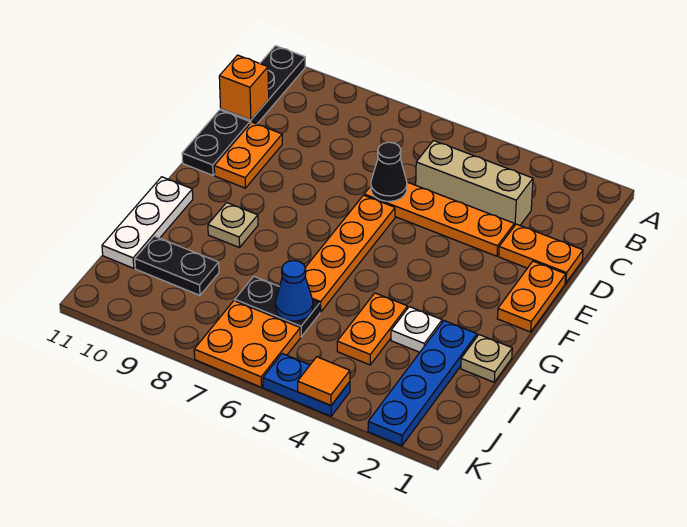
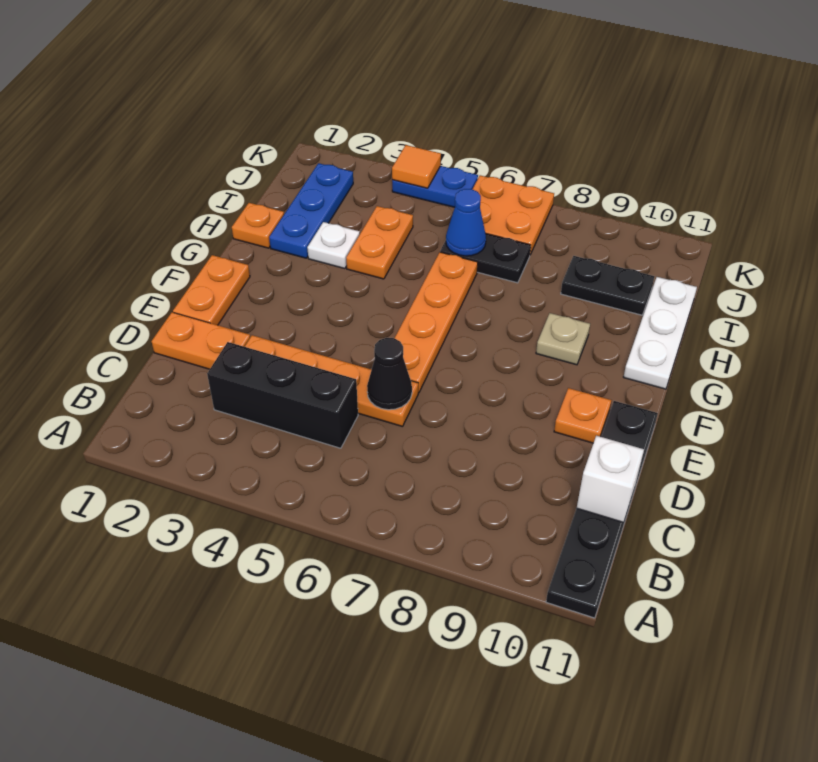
tan 1x3 brick [416,141,533,226] -> black 1x3 brick [207,342,358,448]
orange 1x1 brick [219,55,269,120] -> white 1x1 brick [577,436,644,523]
orange 1x2 plate [214,122,282,188] -> orange 1x1 plate [554,388,611,443]
tan 1x1 plate [461,335,512,382] -> orange 1x1 plate [232,203,284,248]
blue 1x4 plate [368,321,477,446] -> blue 1x3 plate [269,163,353,258]

